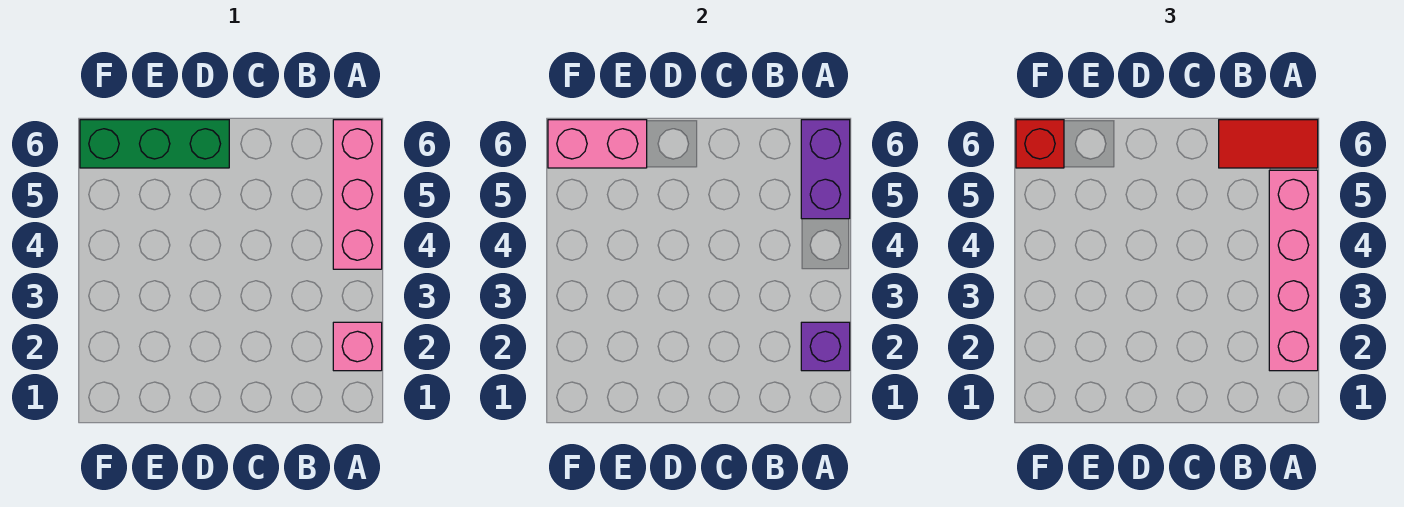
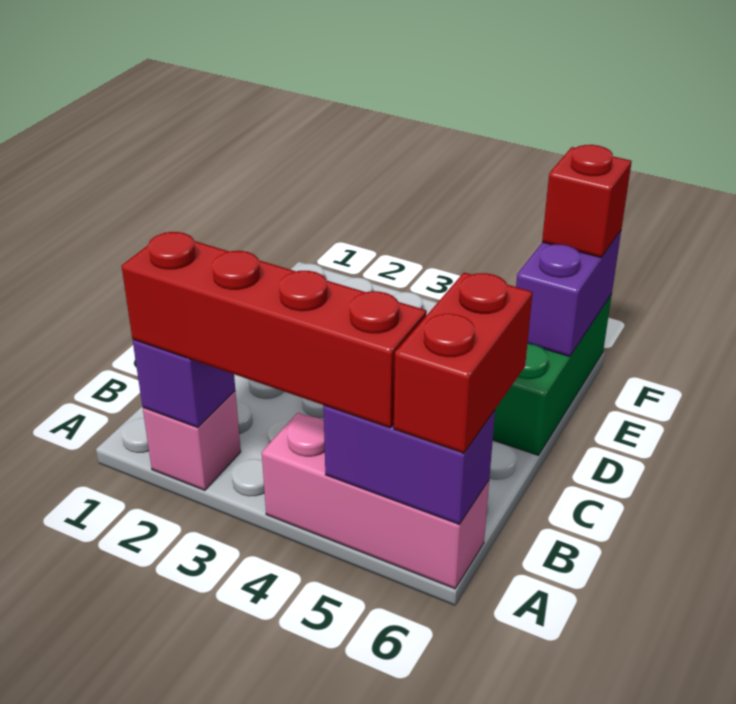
pink 1x4 brick [1269,170,1318,371] -> red 1x4 brick [122,232,427,428]
red 1x2 tile [1219,120,1318,168] -> red 1x2 brick [394,273,533,453]
pink 1x2 brick [548,120,647,168] -> purple 1x2 brick [516,231,621,357]

